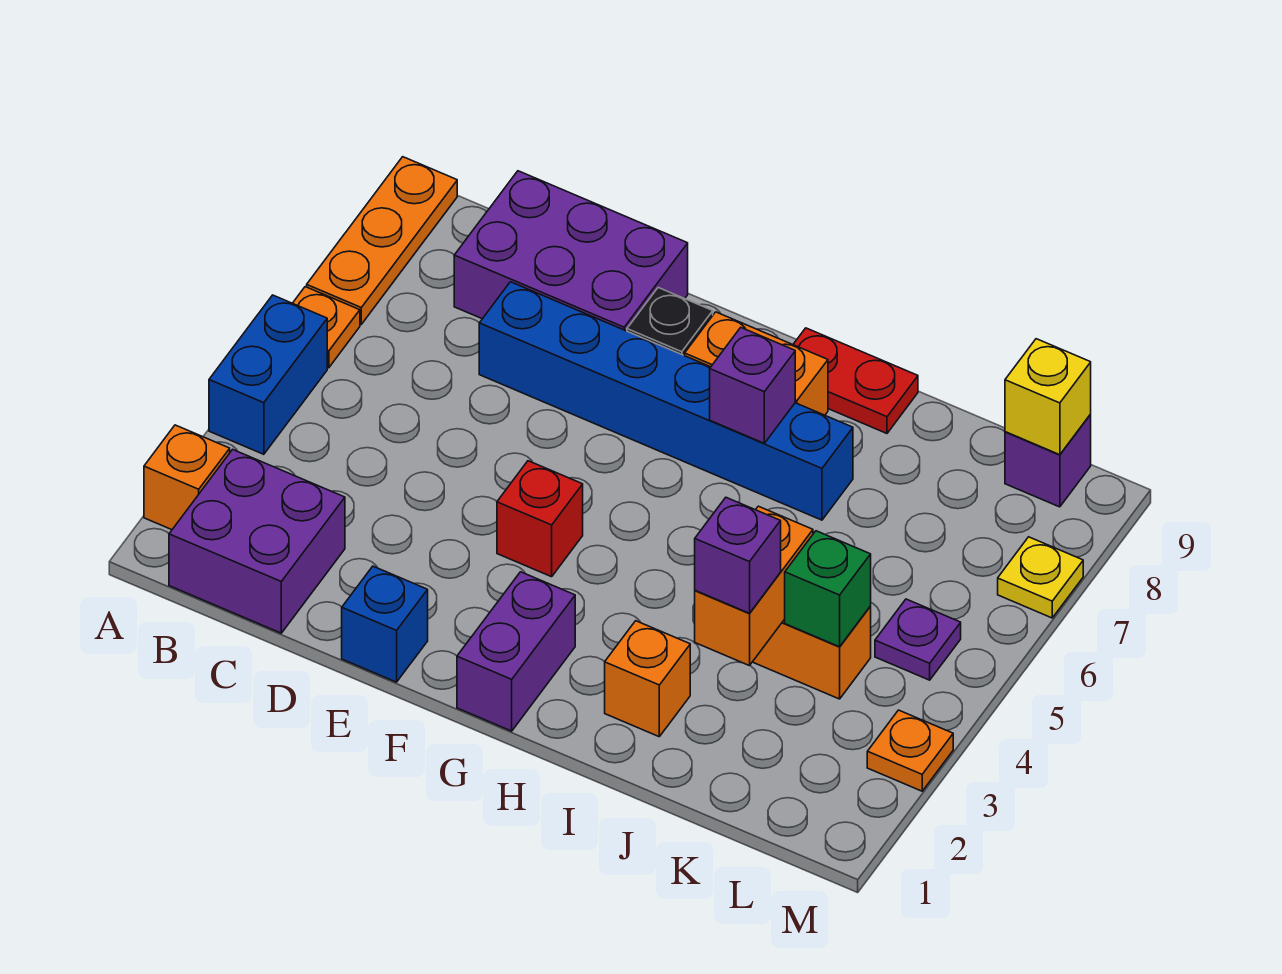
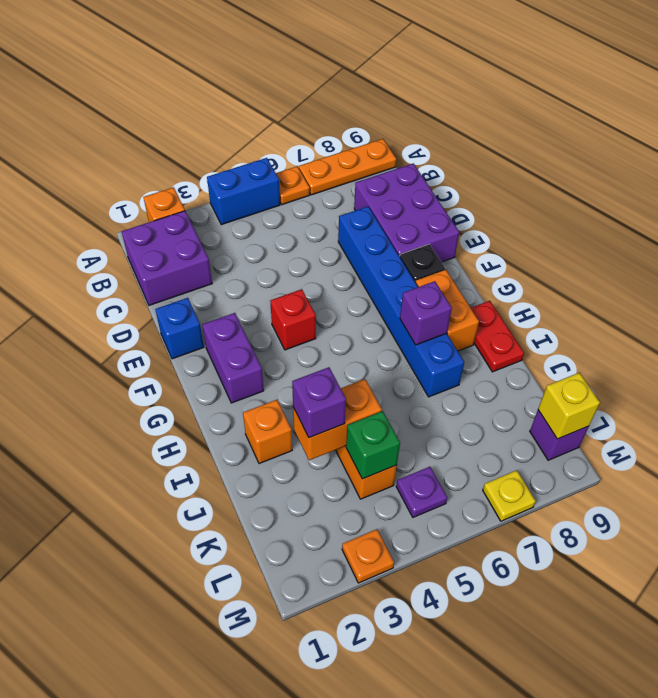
purple 1x2 brick [457,572,575,731] -> purple 1x2 brick turned to [202,313,264,403]

